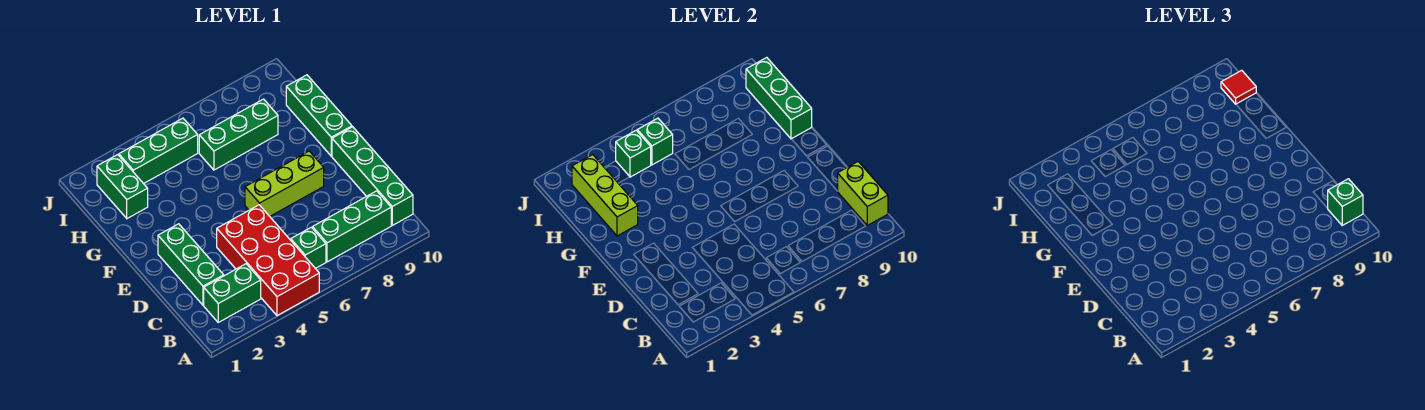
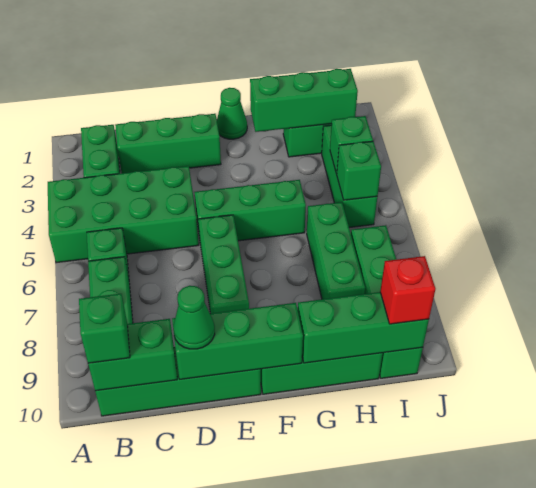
red 2x4 brick [217,205,319,316] -> green 2x4 brick [48,166,199,263]
lime 1x2 brick [838,162,888,225] -> green 1x2 brick [88,319,177,391]
none -> green 1x3 brick [172,303,303,379]
none -> green 1x1 cone [173,286,215,349]
none -> green 1x3 brick [194,180,306,241]
lime 1x3 brick [245,151,324,216] -> green 1x3 brick [198,215,249,313]
none -> green 1x1 cone [217,88,247,139]
lime 1x3 brick [572,155,638,236] -> green 1x3 brick [250,69,358,132]
none -> green 1x4 brick [351,225,423,378]
red 1x1 tile [1221,70,1256,104] -> red 1x1 brick [380,256,435,324]

